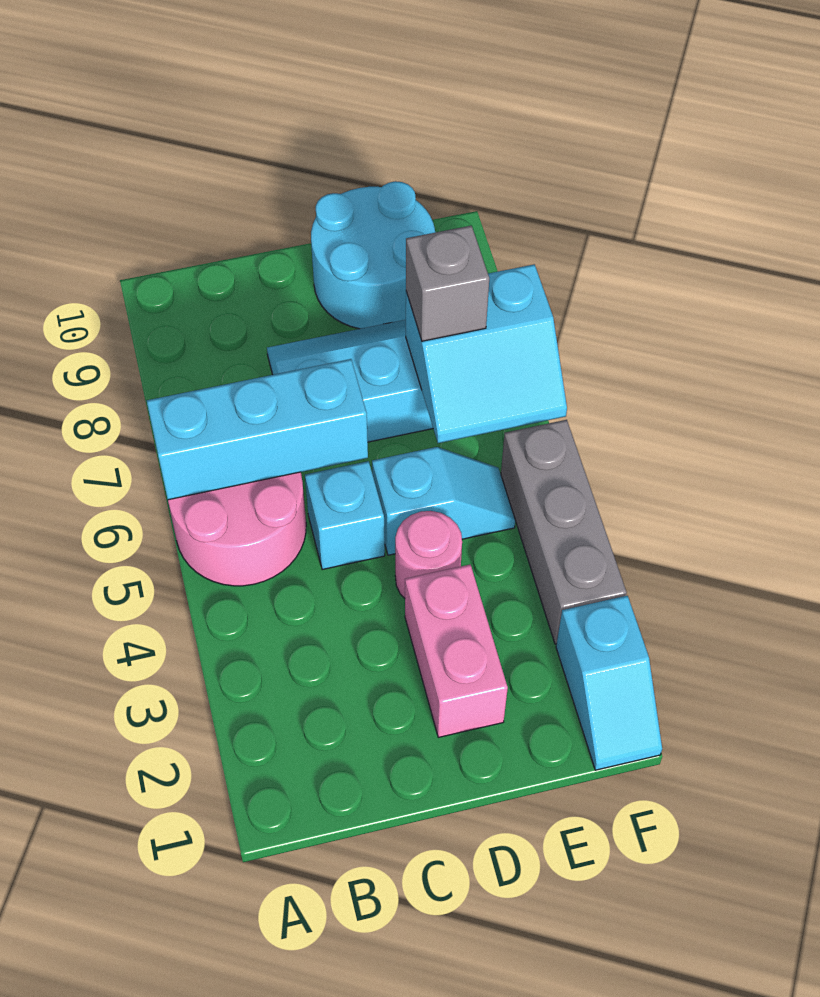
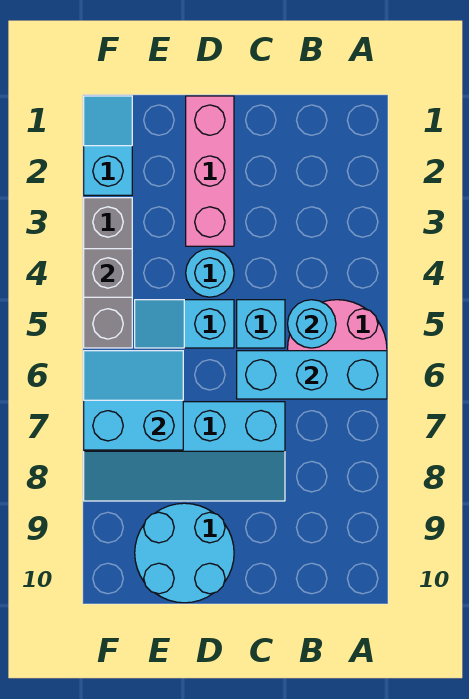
none -> cyan 1x1 round brick [288,300,336,348]
pink 1x2 brick [405,565,508,737] -> pink 1x3 brick [186,96,234,246]
pink 1x1 round brick [395,511,462,598] -> cyan 1x1 round brick [186,249,234,297]
grey 1x1 brick [406,226,489,341] -> grey 1x1 brick moved to [84,249,132,297]

